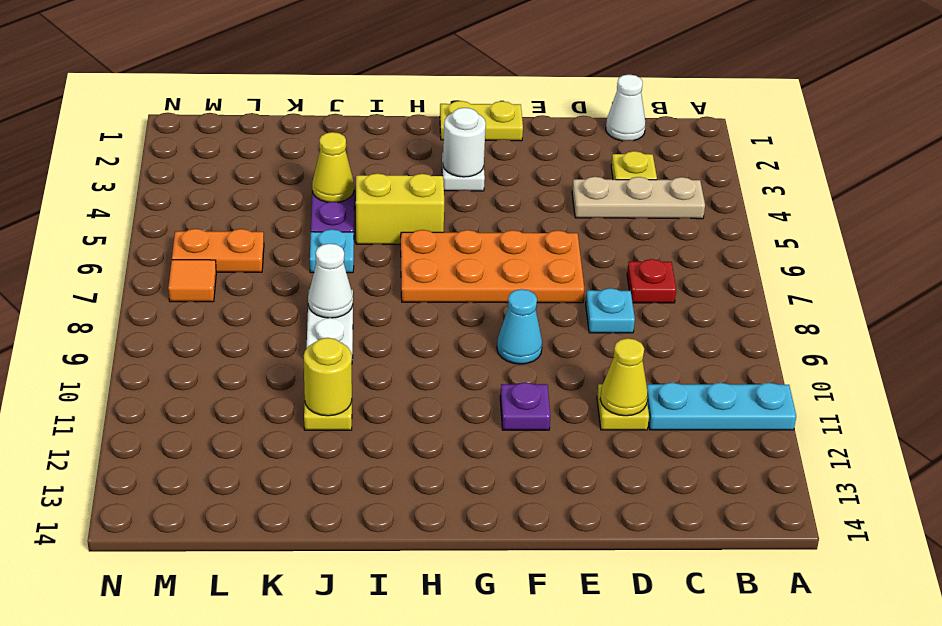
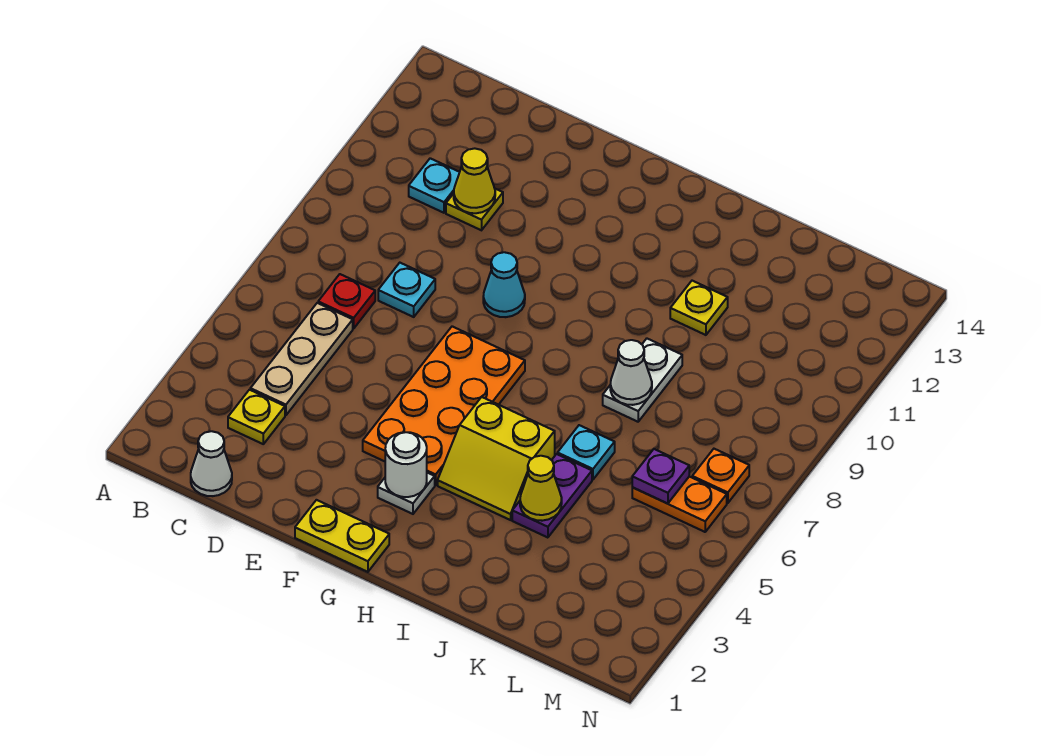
cyan 1x3 plate [647,383,796,430] -> cyan 1x1 plate [409,158,460,213]
tan 1x3 plate [572,177,705,219] -> tan 1x3 plate turned to [250,303,353,415]
orange 2x4 plate [401,230,584,303] -> orange 2x4 plate turned to [363,326,525,485]
purple 1x1 plate [500,382,550,430] -> purple 1x1 plate moved to [632,449,689,504]
yellow 1x1 round brick [304,338,352,416] -> none
orange 1x1 tile [168,260,216,302] -> orange 1x1 plate [692,449,749,503]

